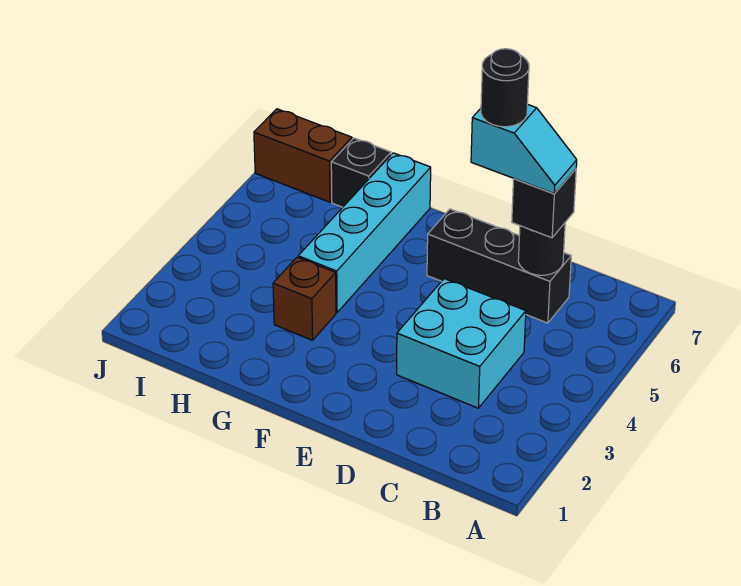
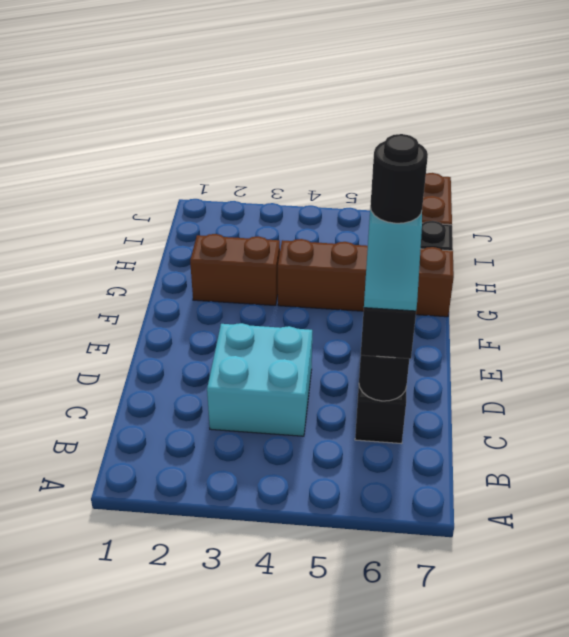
brown 1x1 brick [273,257,336,340] -> brown 1x2 brick [190,234,280,306]
cyan 1x4 brick [298,153,431,313] -> brown 1x4 brick [278,239,454,317]

